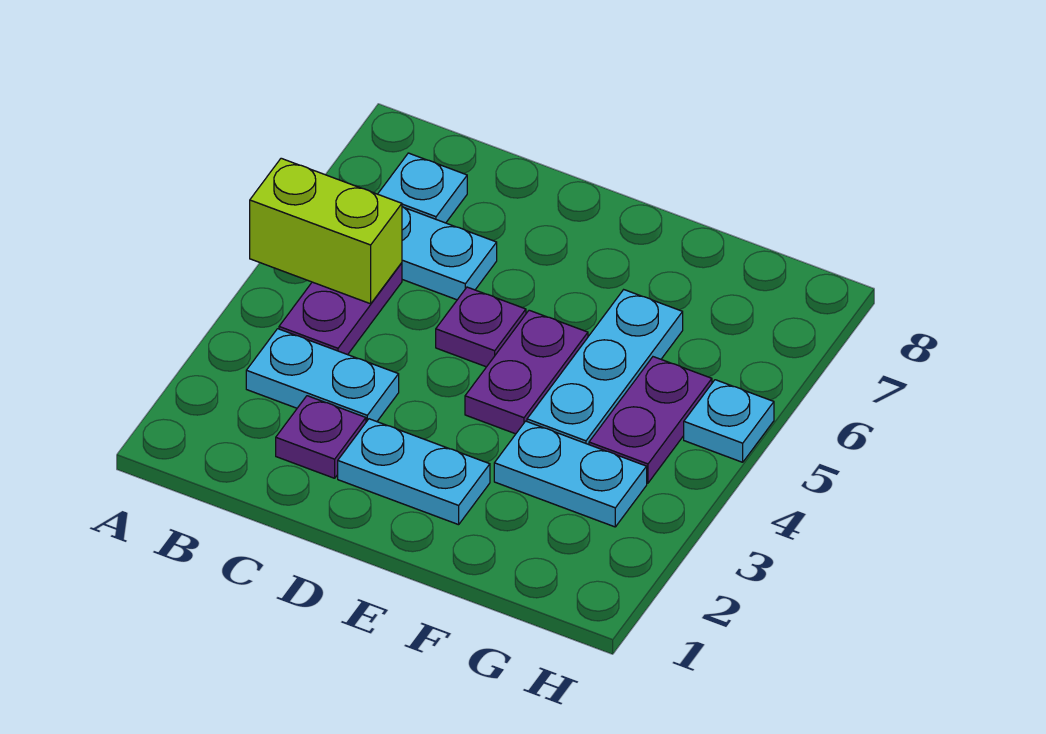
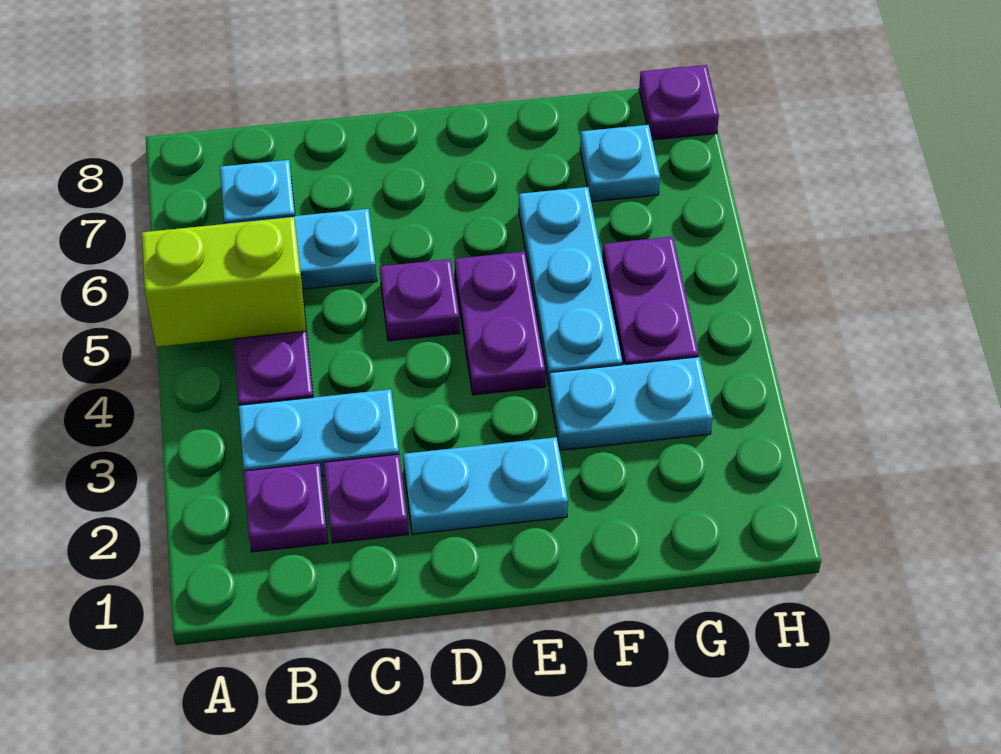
none -> purple 1x1 plate [244,463,328,552]
cyan 1x1 plate [684,380,774,462] -> cyan 1x1 plate moved to [580,125,660,202]
none -> purple 1x1 plate [639,65,719,140]

